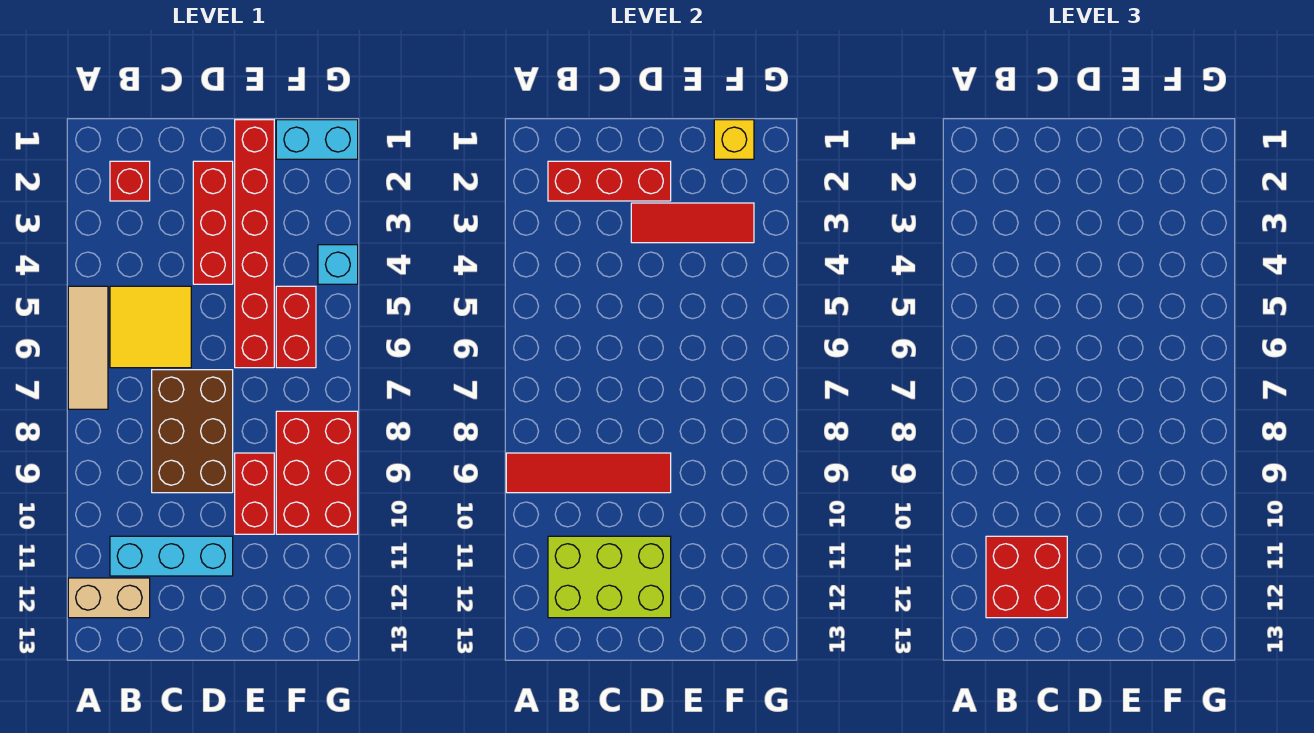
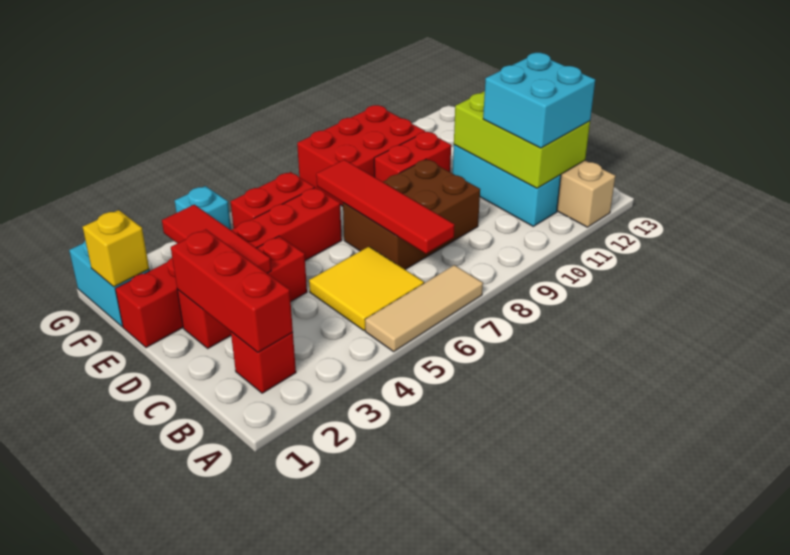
red 1x4 tile [506,453,671,493] -> red 1x4 tile moved to [316,160,455,254]
red 2x2 brick [986,536,1067,618] -> cyan 2x2 brick [483,53,595,148]

